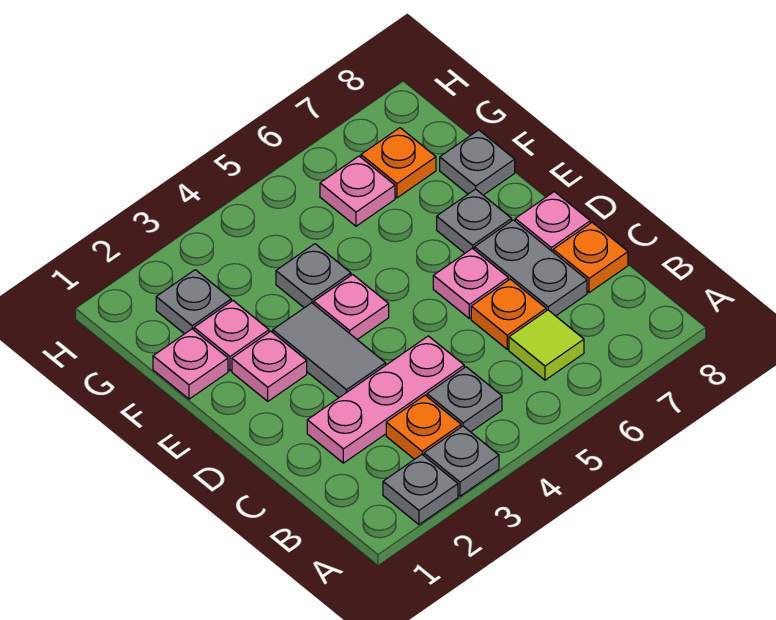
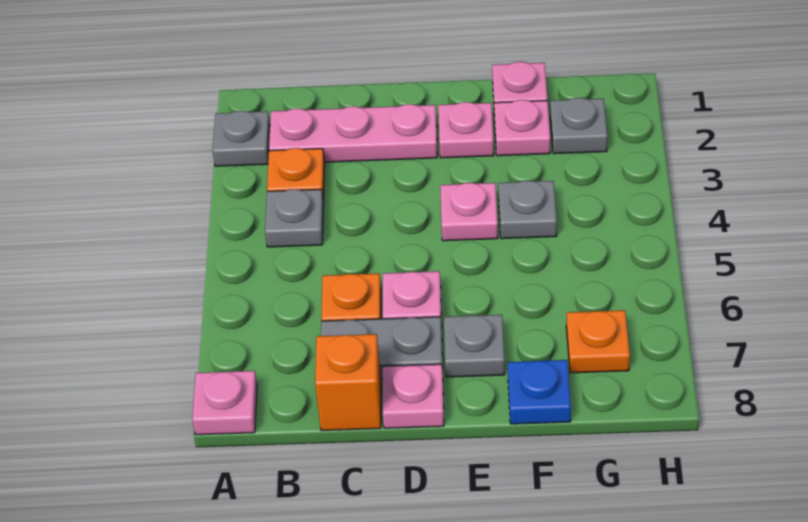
grey 1x1 plate [424,426,499,496] -> none
lime 1x1 tile [509,310,584,380] -> none
pink 1x3 plate [307,336,464,463] -> pink 1x3 plate turned to [269,104,437,162]
orange 1x1 plate [553,222,628,293] -> orange 1x1 brick [315,334,381,431]
grey 1x2 tile [273,303,386,398] -> none
grey 1x1 plate [440,130,515,195] -> blue 1x1 plate [508,360,571,424]
pink 1x1 plate [320,156,395,226] -> pink 1x1 plate moved to [192,371,257,435]

